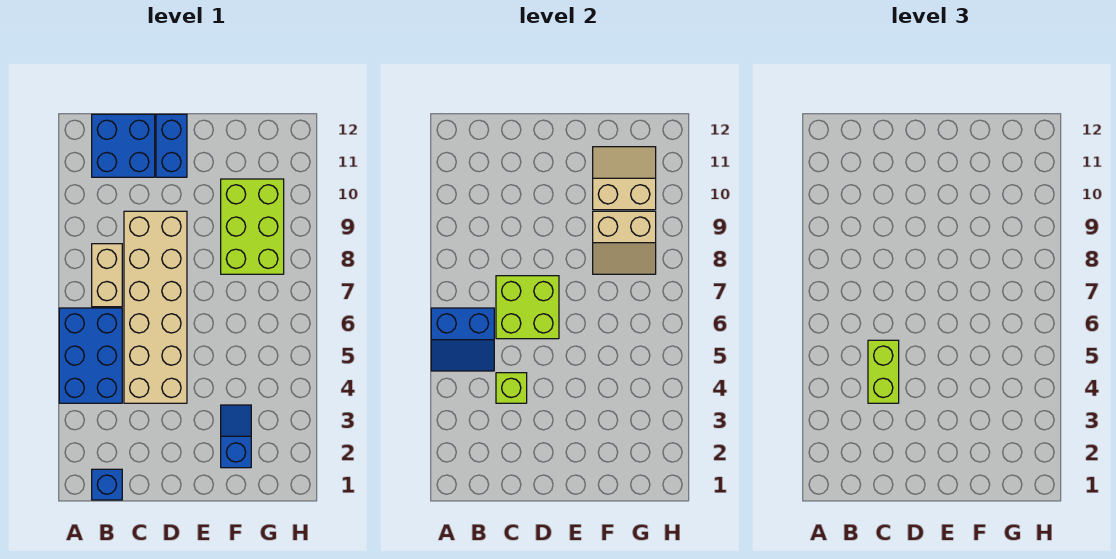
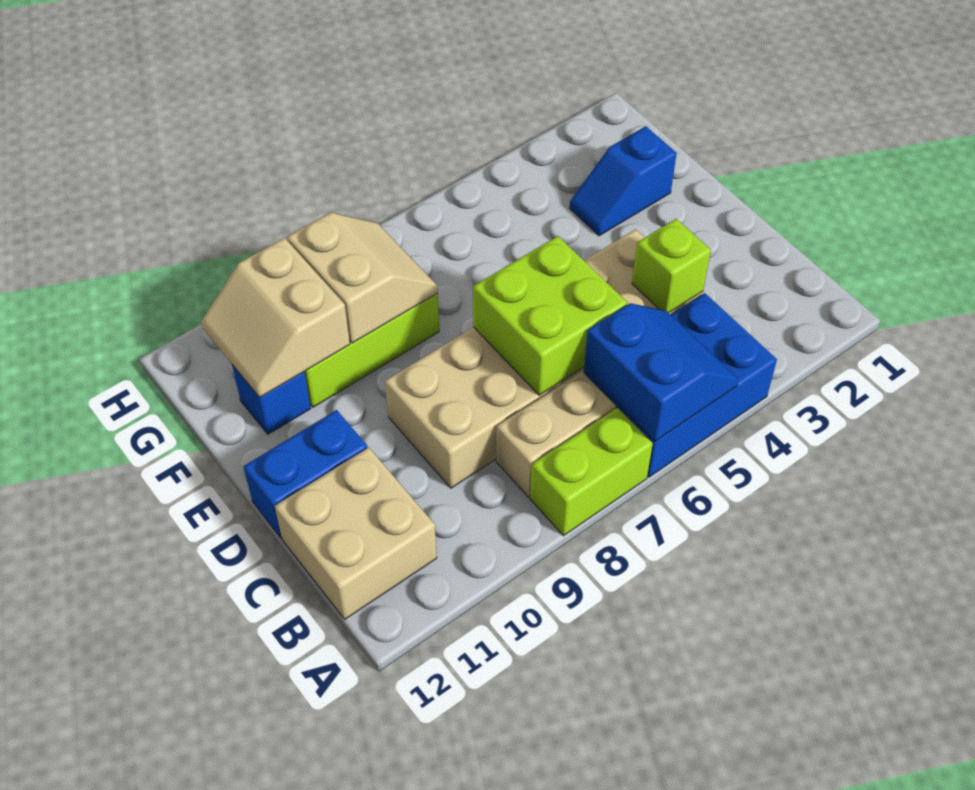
blue 1x1 brick [92,469,122,500] -> blue 1x1 brick moved to [232,365,311,434]
blue 2x2 brick [92,114,155,177] -> tan 2x2 brick [275,447,437,619]
lime 1x2 brick [868,340,899,403] -> lime 1x2 brick moved to [530,408,653,536]

